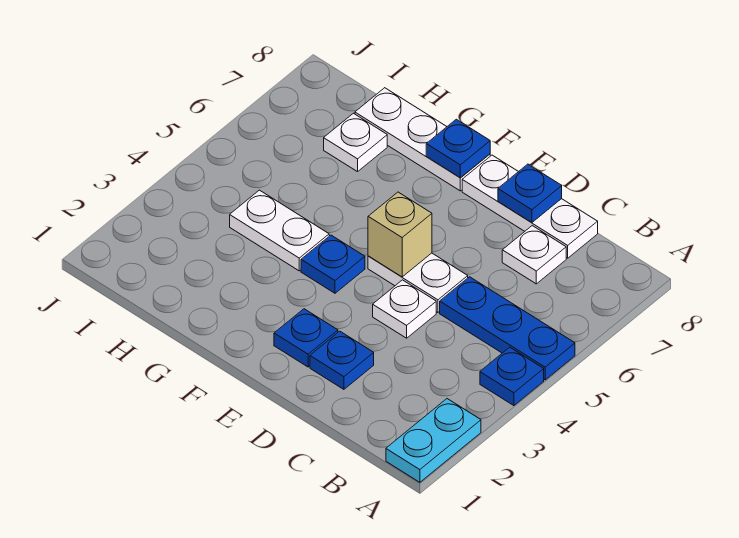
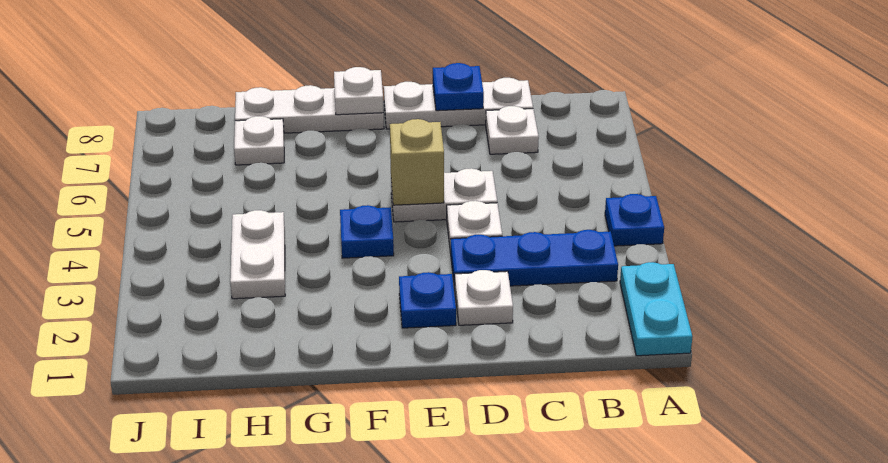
blue 1x3 plate [440,277,575,380] -> blue 1x3 plate moved to [451,230,618,288]
blue 1x1 plate [310,331,374,389] -> white 1x1 plate [455,270,513,325]
blue 1x1 plate [426,119,490,178] -> white 1x1 plate [334,67,383,115]
white 1x2 plate [230,190,329,271] -> white 1x2 plate turned to [230,210,285,299]

